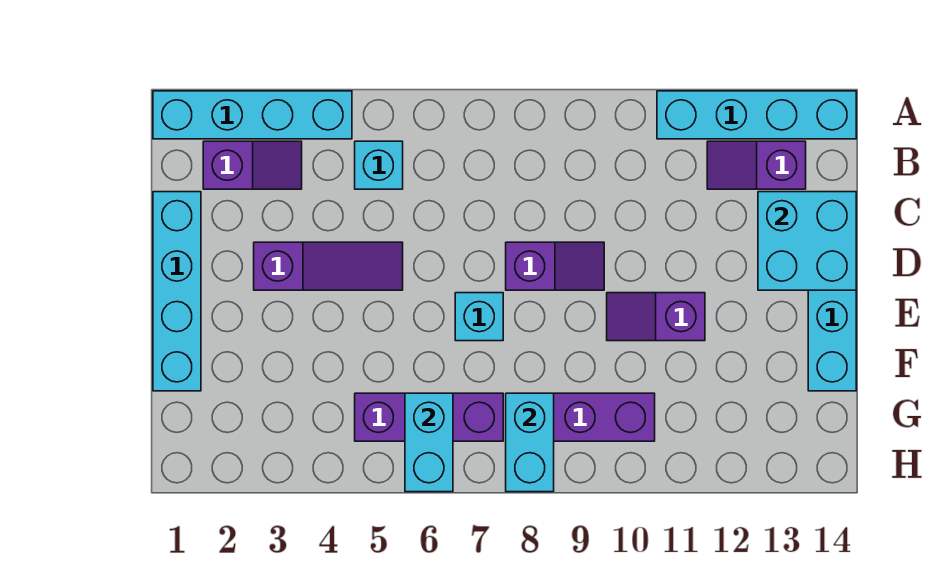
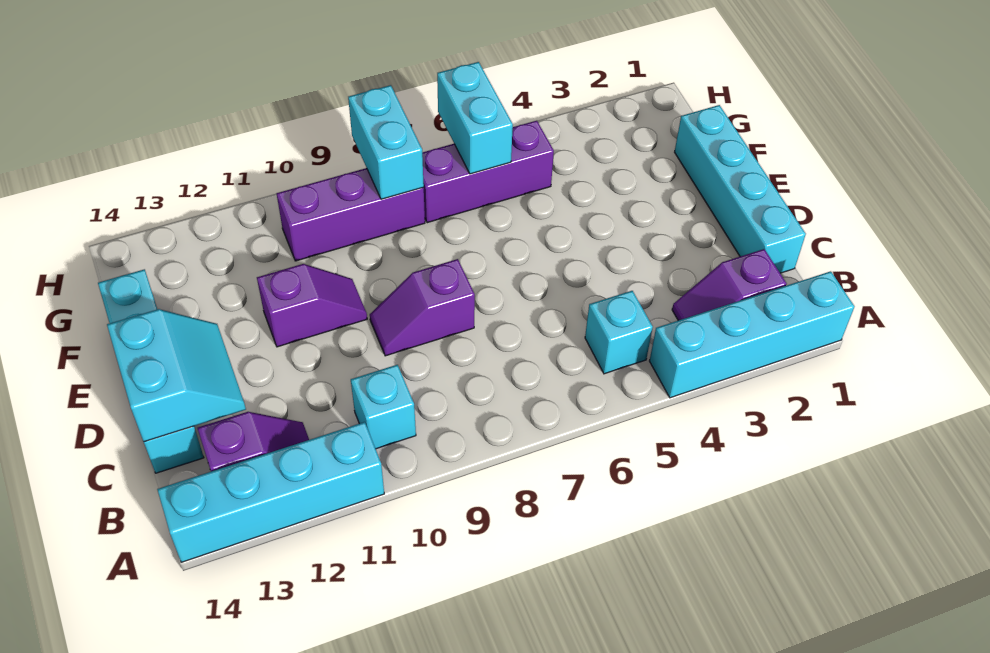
cyan 2x2 brick [758,192,856,290] -> cyan 2x2 slope [107,309,246,442]
purple 1x3 slope [254,242,403,290] -> none
cyan 1x1 brick [455,293,503,341] -> cyan 1x1 brick moved to [351,365,416,449]

